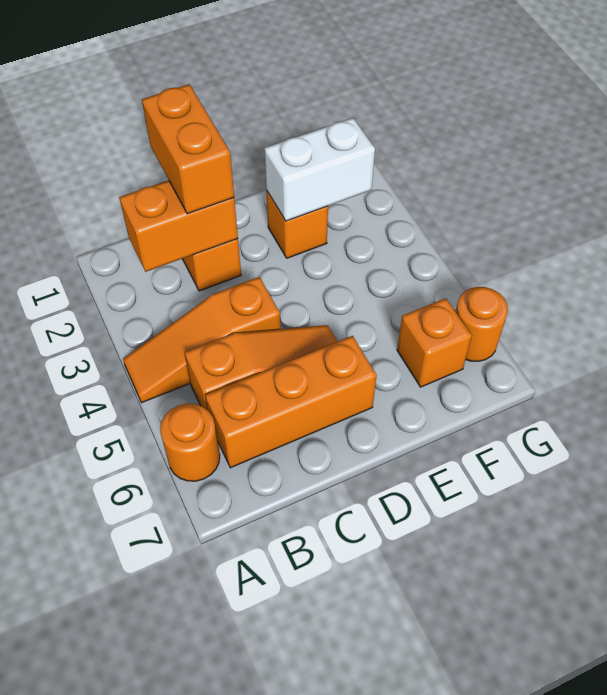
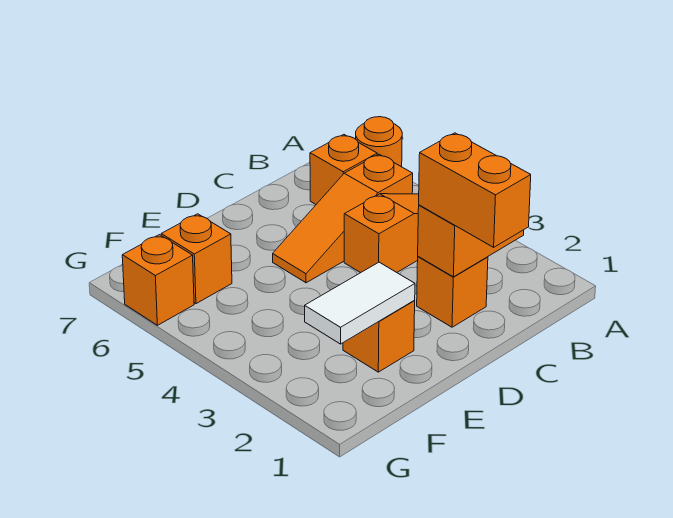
orange 1x3 brick [205,336,377,468] -> orange 1x1 brick [310,135,377,204]
white 1x2 brick [264,118,375,221] -> white 1x2 tile [305,262,415,344]
orange 1x1 round brick [456,287,508,361] -> orange 1x1 brick [122,235,194,325]

